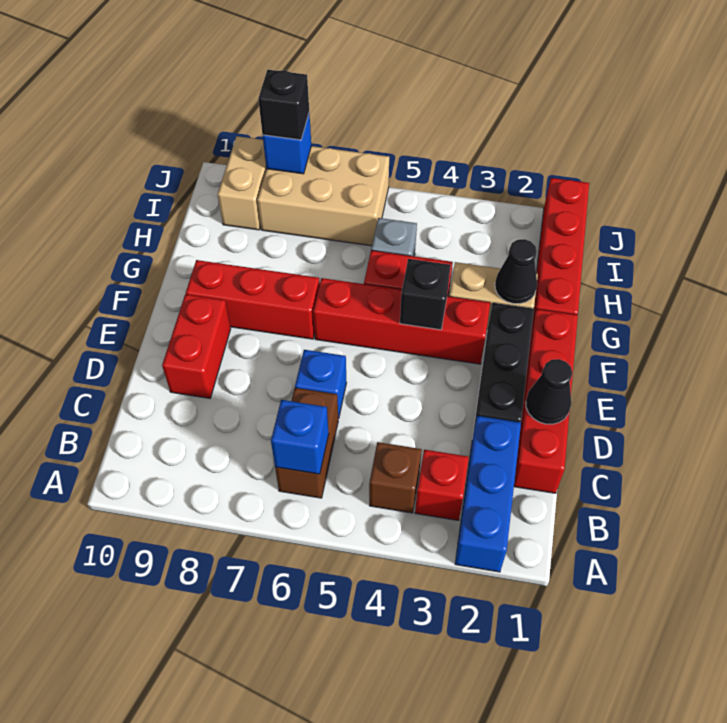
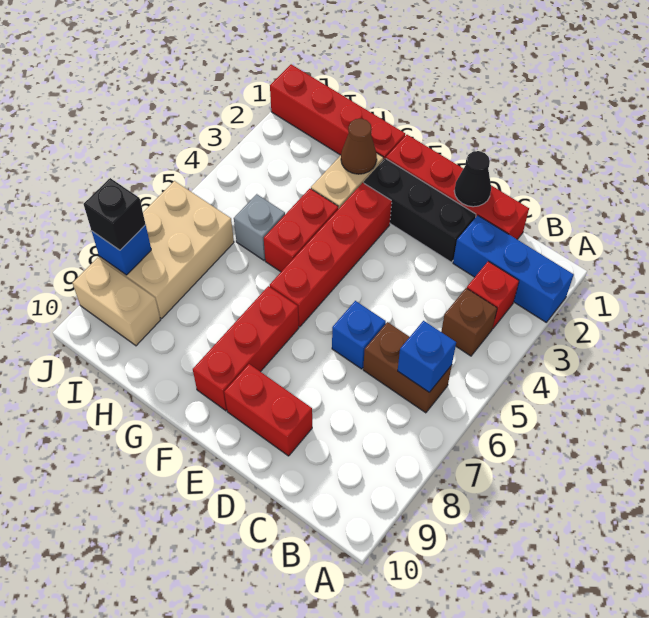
black 1x1 brick [400,259,451,330] -> none
black 1x1 cone [495,239,537,304] -> brown 1x1 cone [341,119,377,174]

